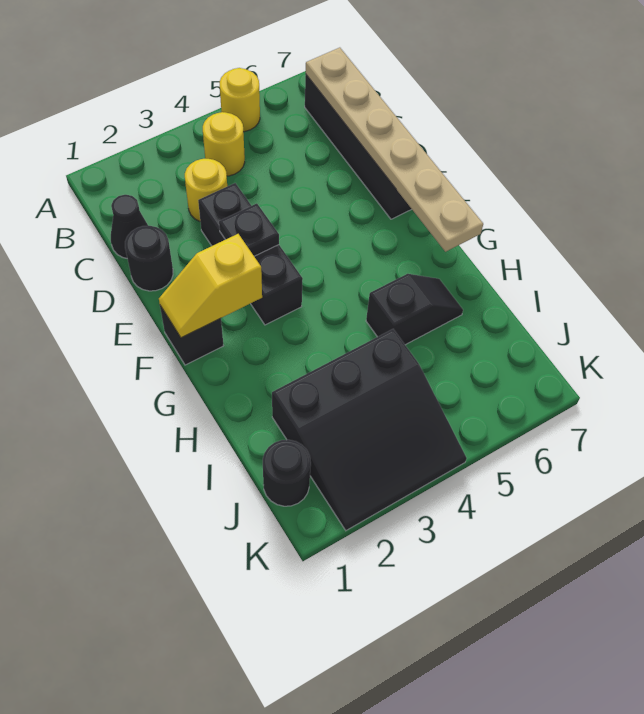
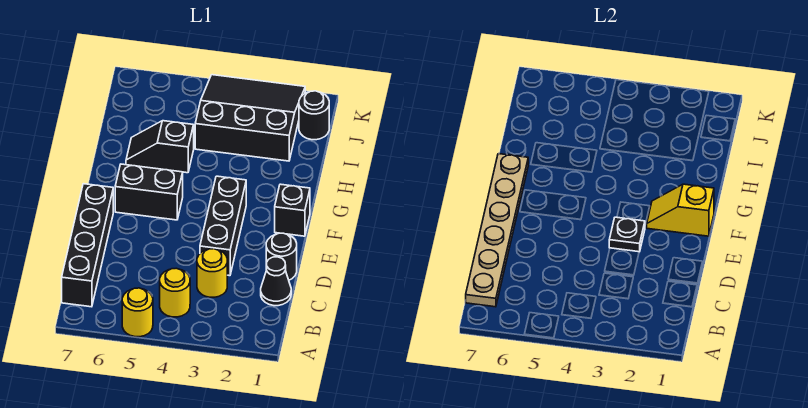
yellow 1x2 slope [159,234,262,338] -> yellow 1x2 slope turned to [647,184,714,236]
none -> black 1x2 brick [115,164,183,220]

